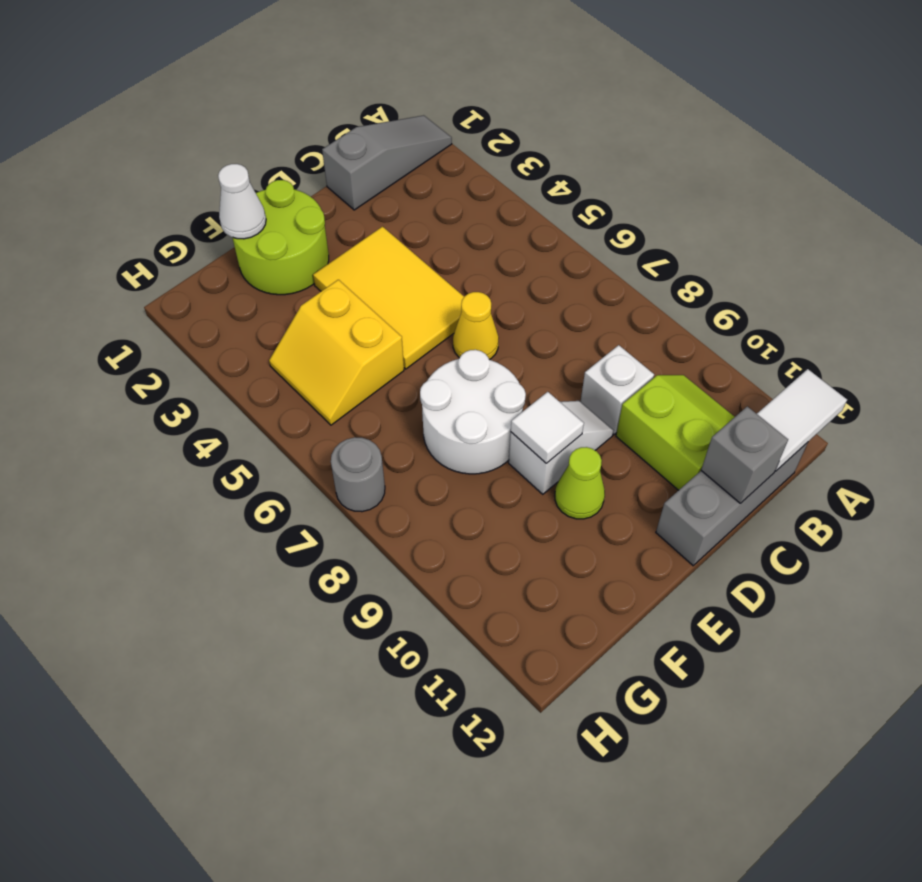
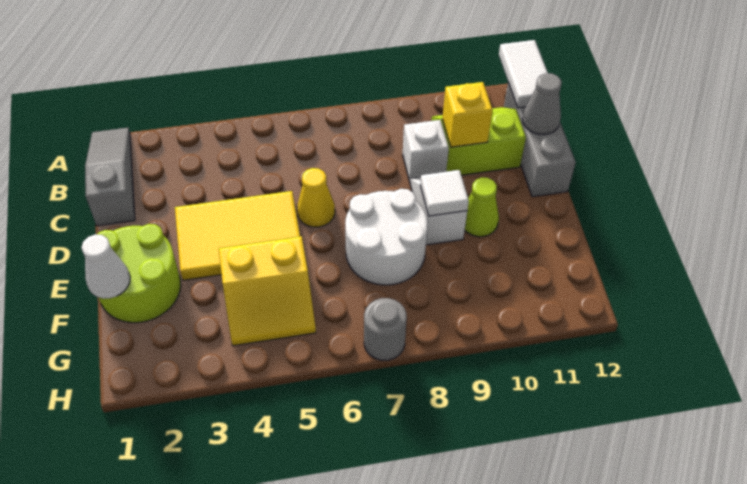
none -> yellow 1x1 brick [442,82,493,147]
grey 1x1 brick [701,406,788,503] -> grey 1x1 cone [522,73,561,134]

